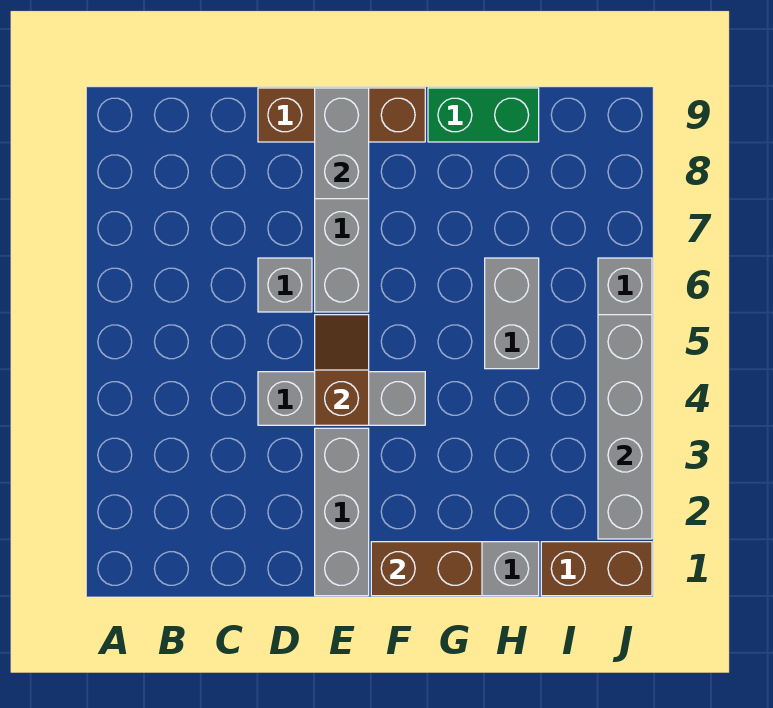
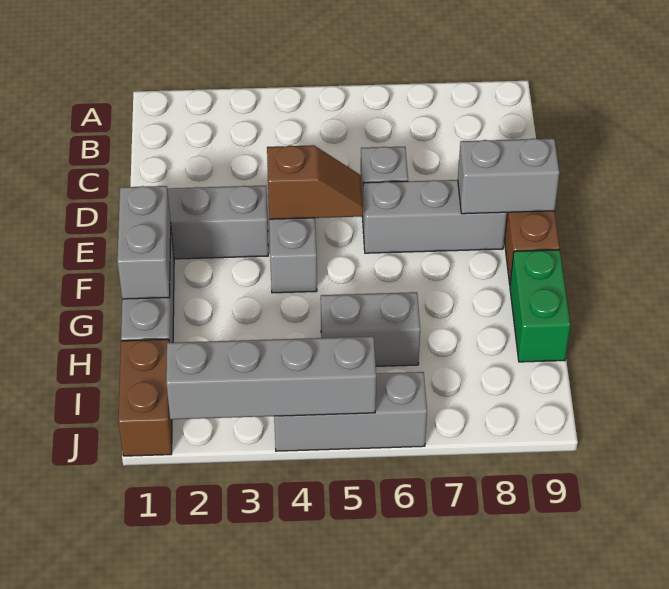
brown 1x2 brick [371,542,482,596] -> grey 1x2 brick [117,186,171,299]

